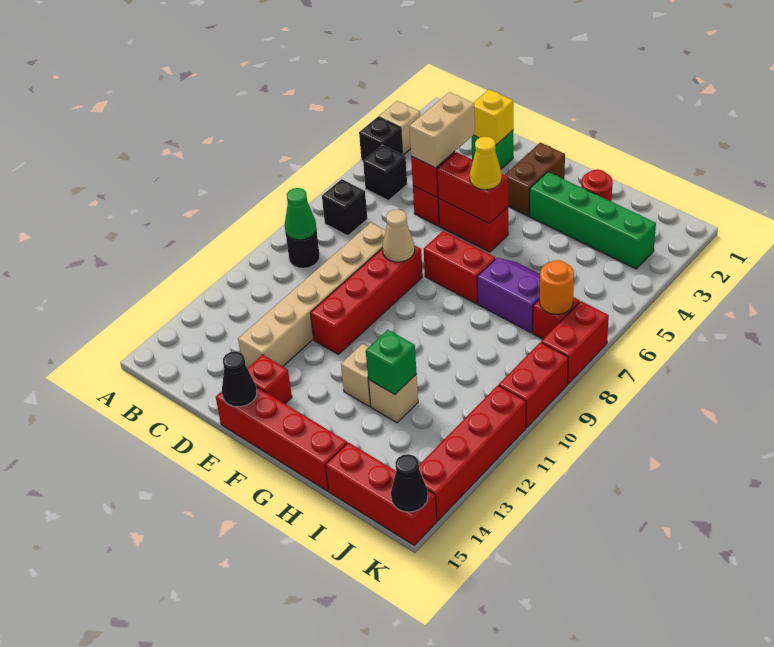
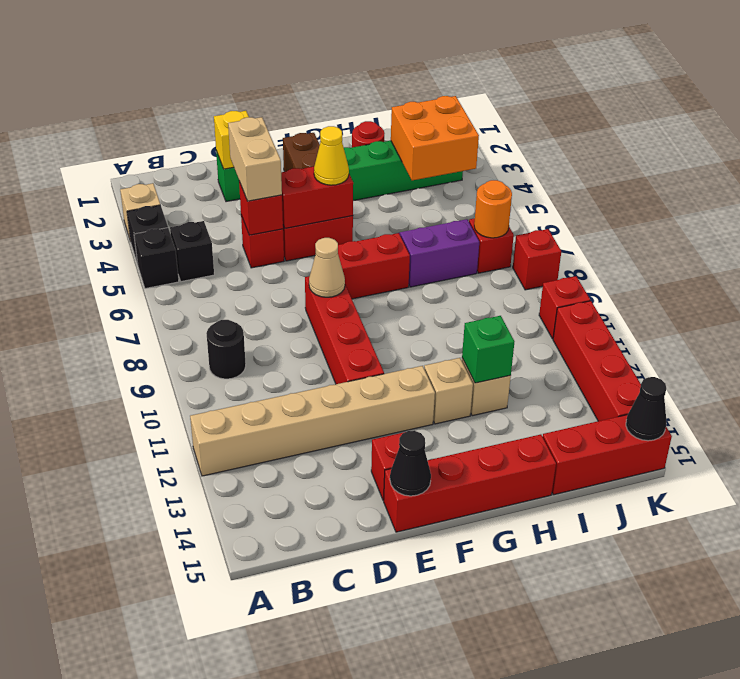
black 1x1 brick [322,179,367,236] -> black 1x1 brick moved to [134,228,179,289]
green 1x1 cone [285,188,316,240] -> none
tan 1x6 brick [238,223,386,368] -> tan 1x6 brick turned to [190,366,435,476]
none -> orange 2x2 brick [391,96,479,180]
red 1x2 brick [541,301,609,384] -> red 1x1 brick [513,229,561,290]
red 1x2 brick [499,342,568,428] -> red 1x1 brick [539,276,590,339]

